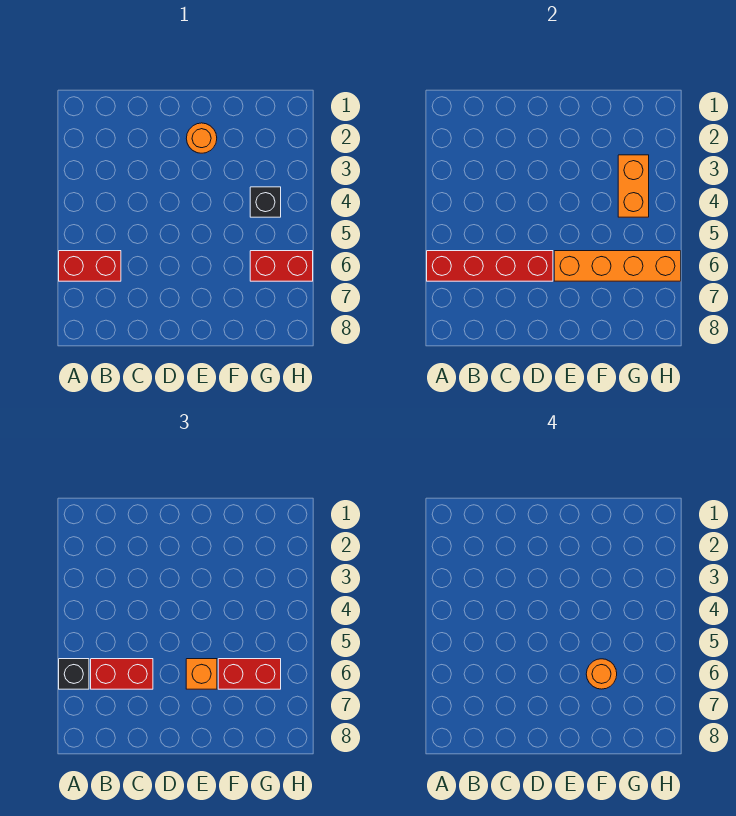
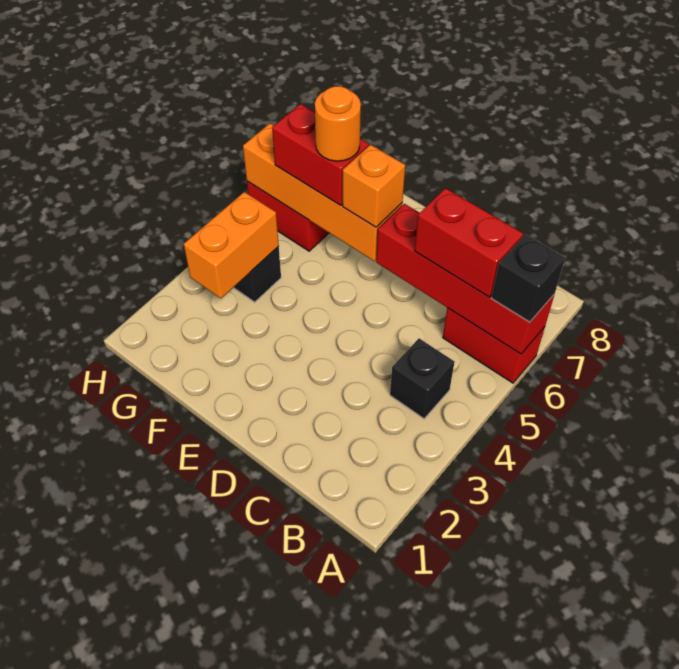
none -> black 1x1 brick [390,338,455,419]
orange 1x1 round brick [186,123,217,153] -> none

